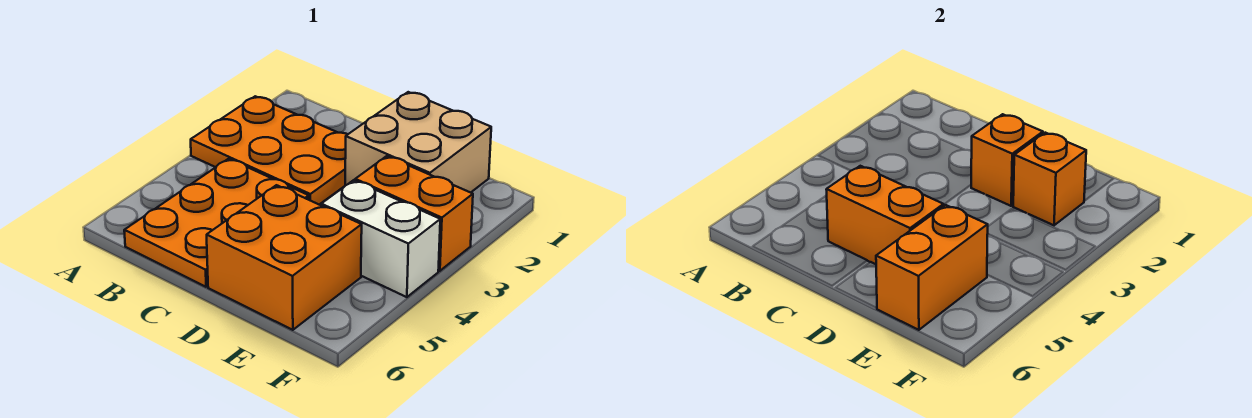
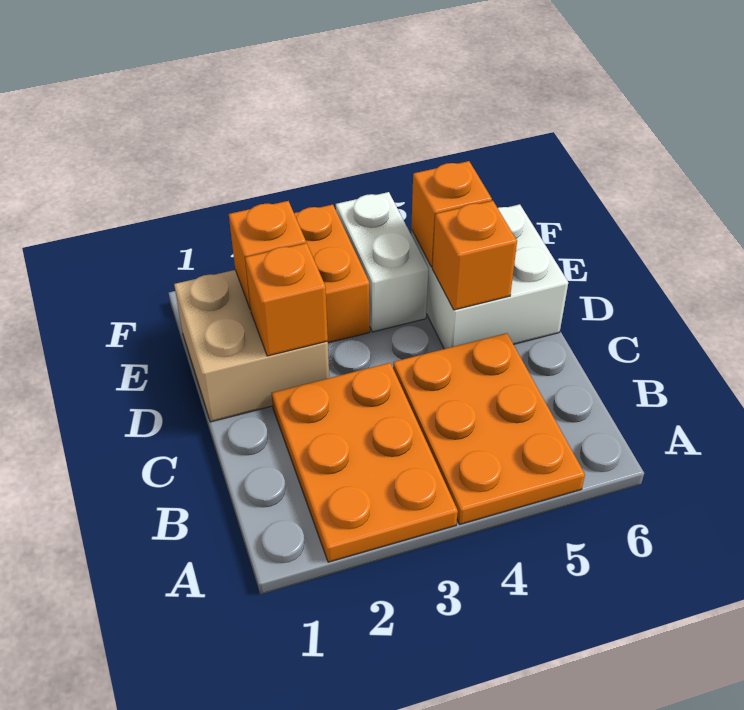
orange 2x3 plate [124,159,309,287] -> orange 2x3 plate turned to [393,333,585,524]
orange 1x2 brick [826,166,944,264] -> orange 1x1 brick [432,201,517,310]
orange 2x2 brick [207,185,362,330] -> white 2x2 brick [411,204,568,349]
orange 1x2 brick [876,205,988,330] -> orange 1x1 brick [411,161,492,267]

